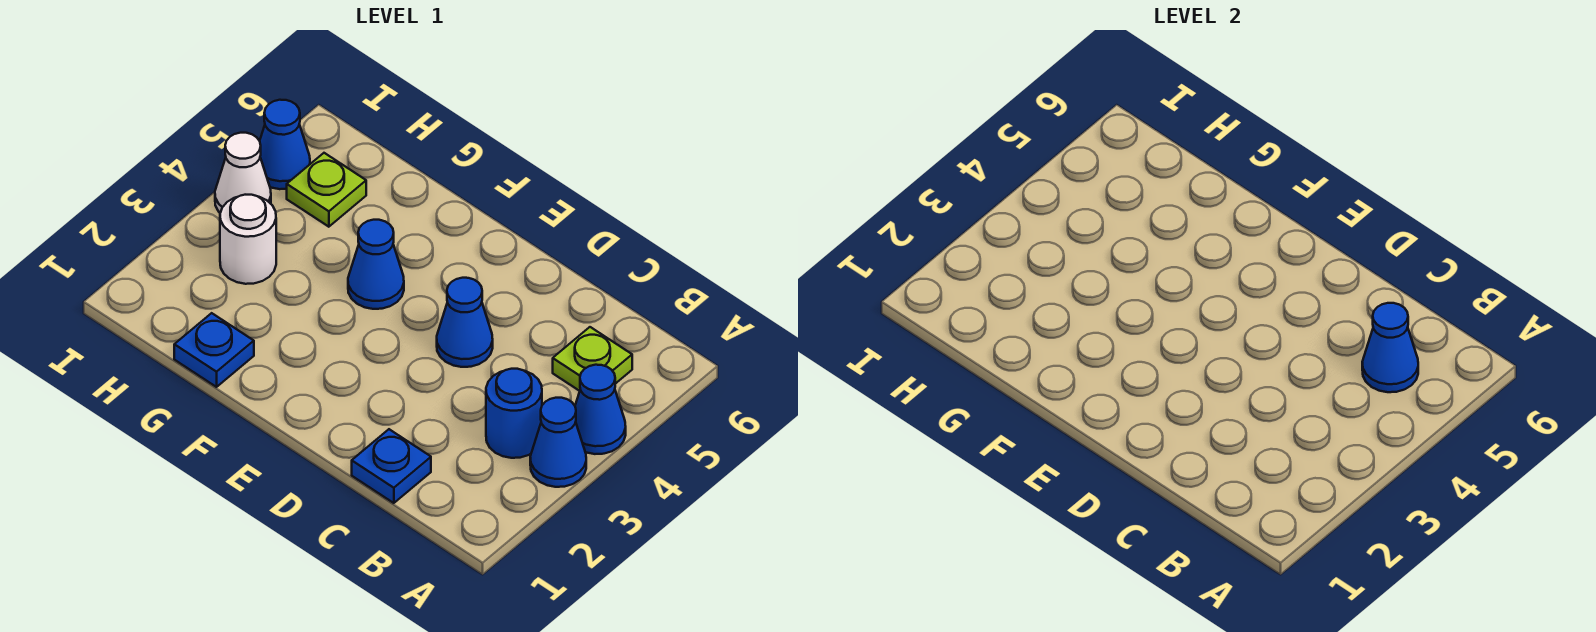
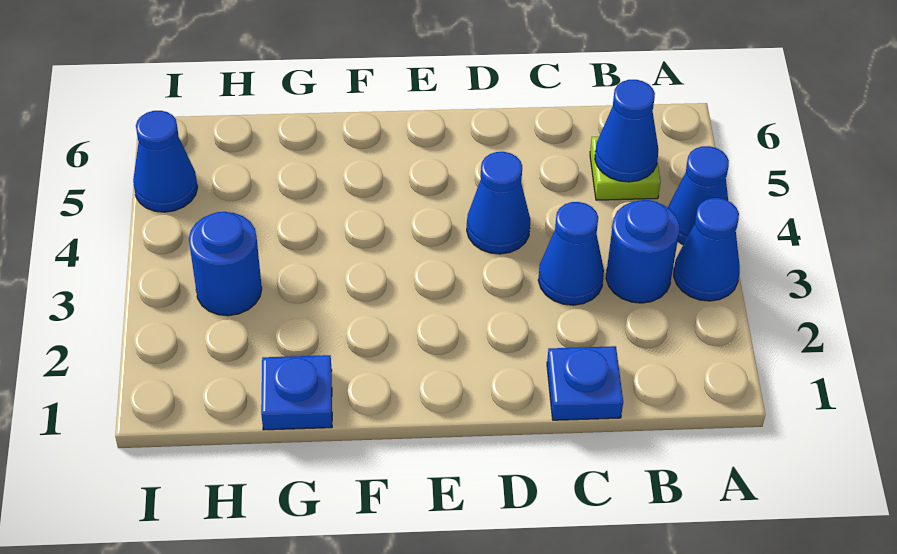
blue 1x1 cone [348,220,404,309] -> blue 1x1 cone moved to [538,202,604,305]
white 1x1 round brick [220,195,276,284] -> blue 1x1 round brick [189,212,262,316]
lime 1x1 plate [287,153,366,227] -> none
white 1x1 cone [215,133,271,213] -> none

